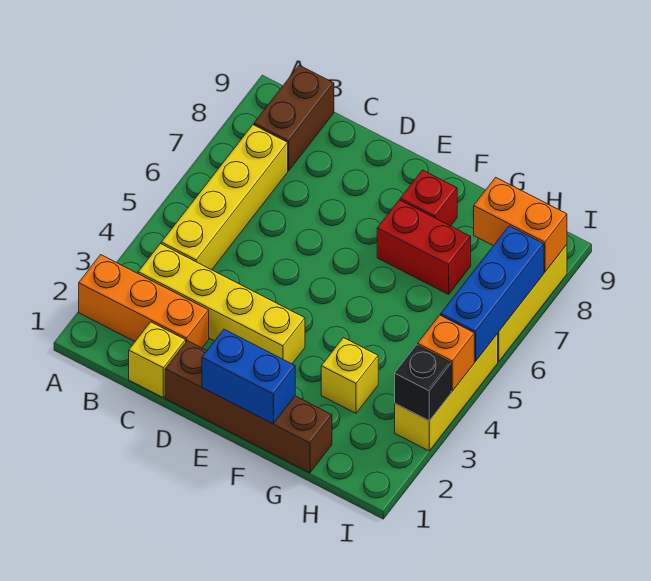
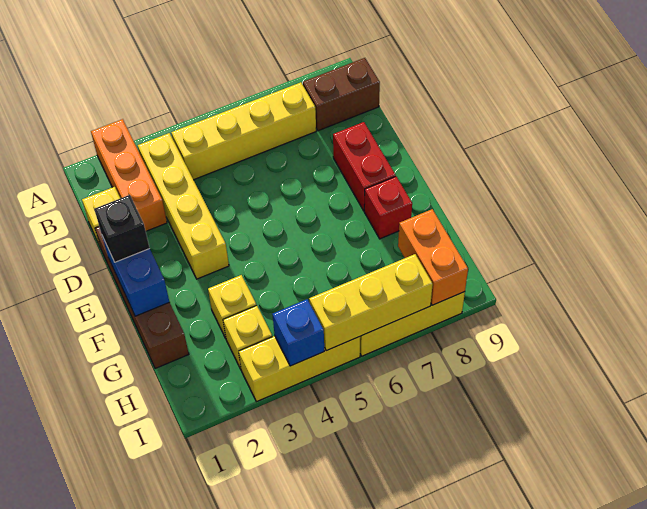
red 1x2 brick [377,200,471,294] -> red 1x2 brick moved to [333,122,396,211]
none -> yellow 1x1 brick [223,305,272,369]
black 1x1 brick [395,345,451,421] -> black 1x1 brick moved to [94,195,150,262]
orange 1x1 brick [418,315,474,391] -> blue 1x1 brick [273,299,324,366]
blue 1x3 brick [441,226,544,361] -> yellow 1x3 brick [309,254,433,351]

